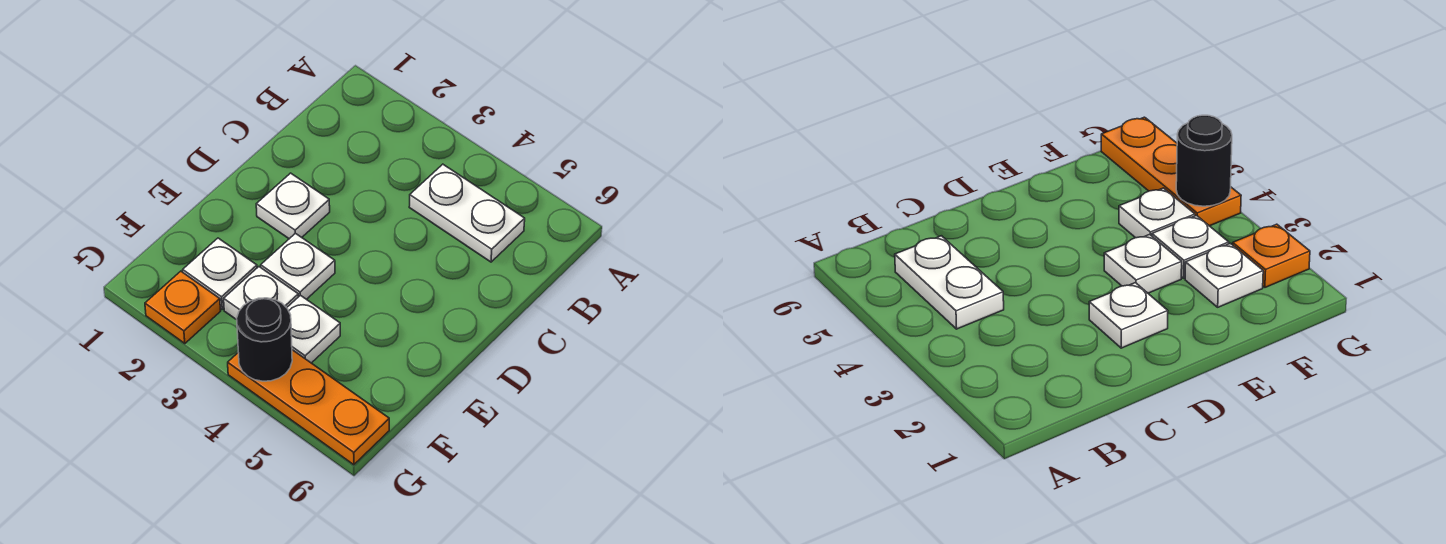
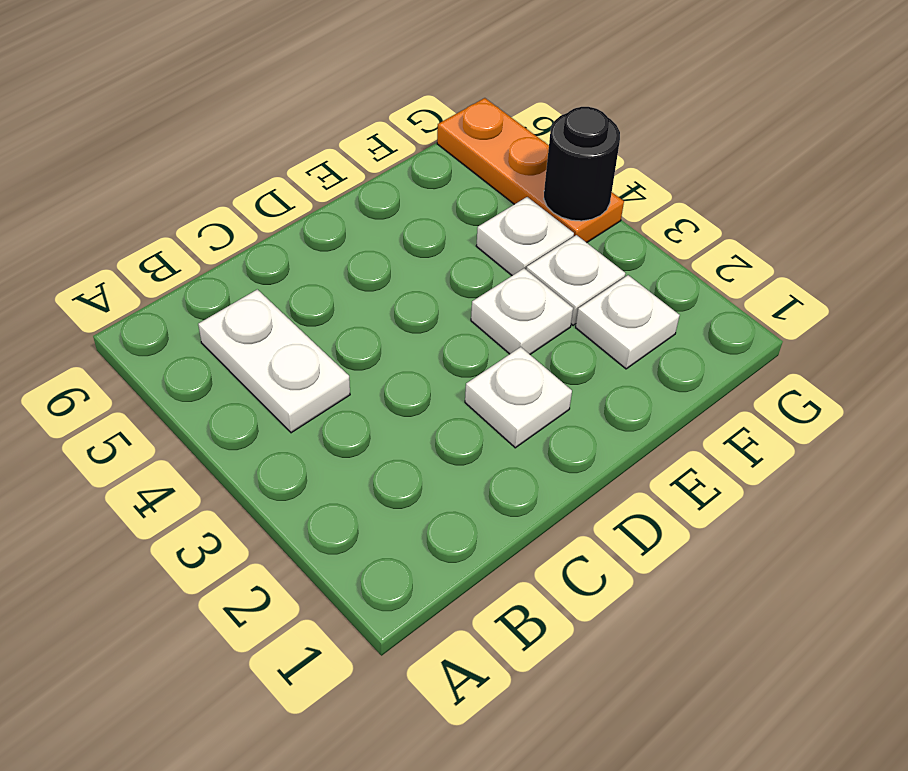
orange 1x1 plate [145,271,221,344] -> none

